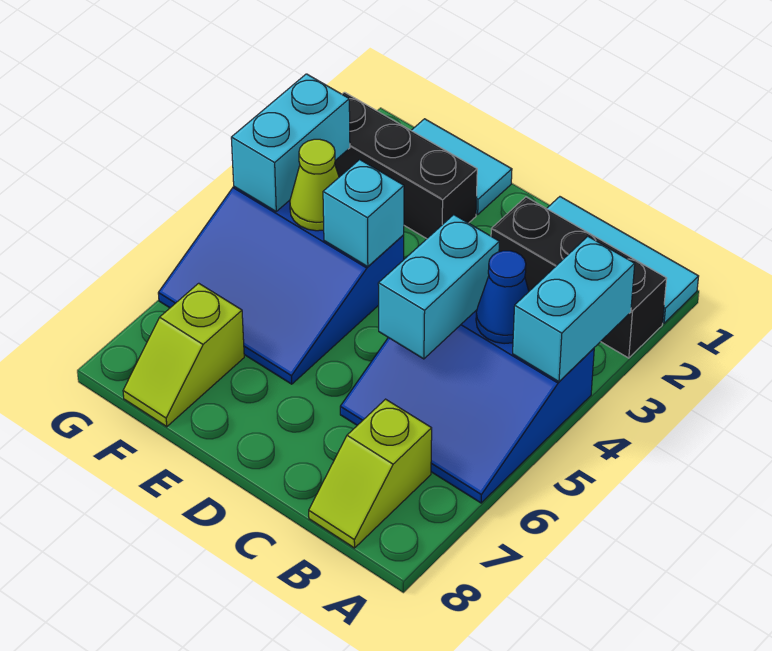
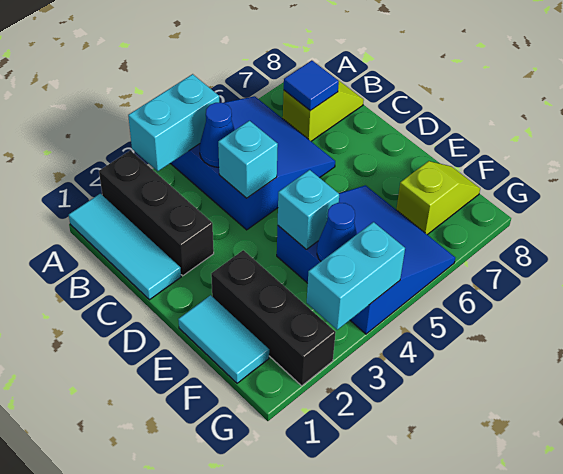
none -> blue 1x1 tile [284,60,339,111]
cyan 1x2 brick [378,215,499,359] -> cyan 1x1 brick [218,121,278,198]
lime 1x1 cone [290,139,339,231] -> blue 1x1 cone [317,203,357,261]

